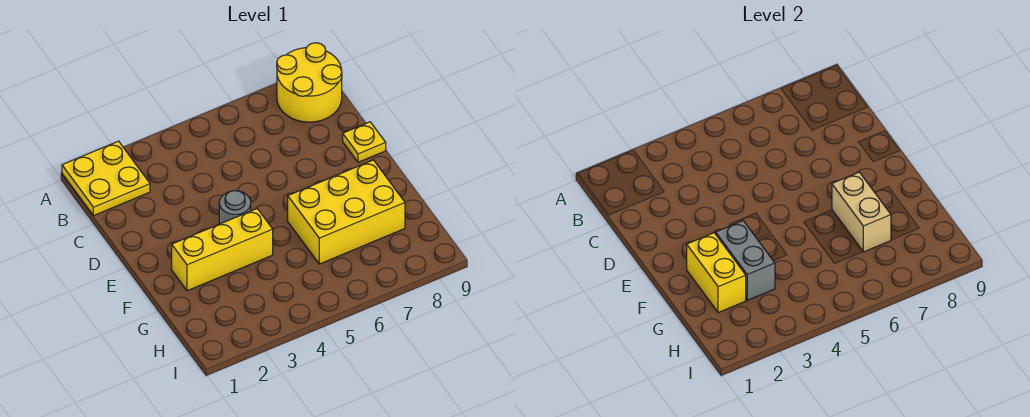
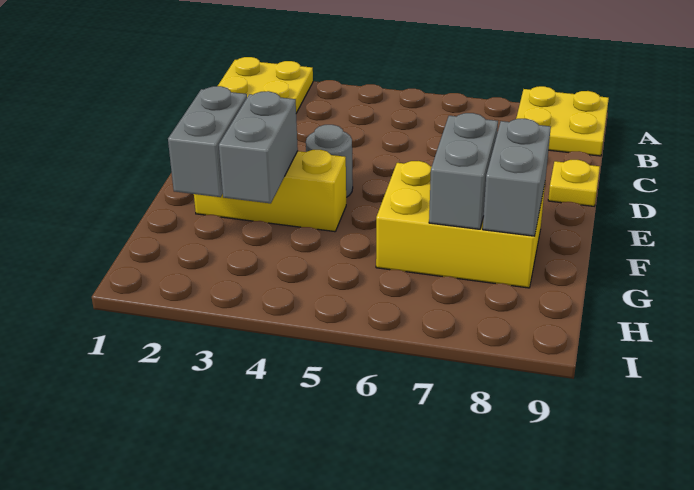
yellow 2x2 round brick [277,43,342,122] -> yellow 2x2 plate [516,86,609,156]
yellow 1x2 brick [687,233,746,313] -> grey 1x2 brick [168,86,247,197]
tan 1x2 brick [832,172,891,252] -> grey 1x2 brick [429,113,498,229]
none -> grey 1x2 brick [483,119,551,236]

